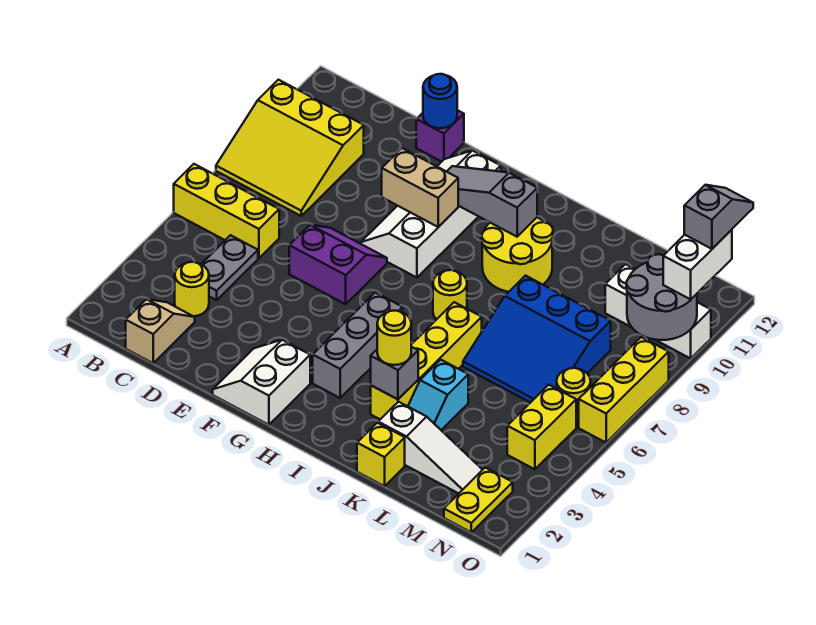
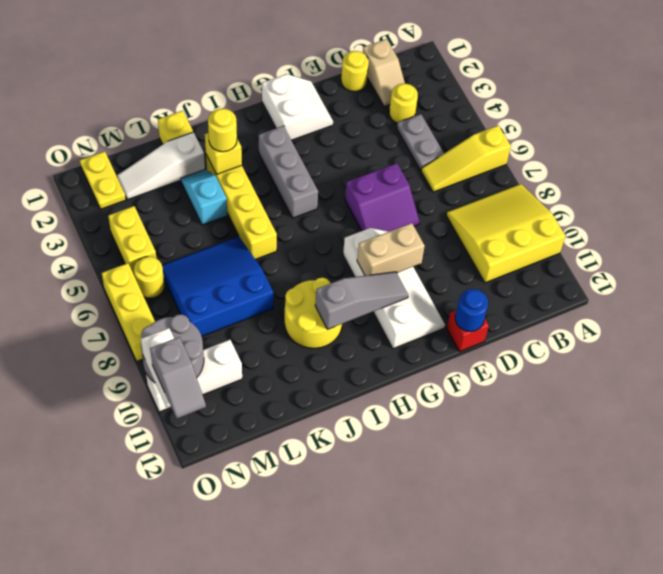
yellow 1x3 brick [174,164,279,258] -> yellow 1x3 slope [421,125,511,192]
purple 1x1 brick [416,110,464,162] -> red 1x1 brick [447,310,489,351]
yellow 1x1 round brick [433,270,467,320] -> yellow 1x1 round brick moved to [341,51,369,92]
grey 1x1 brick [371,347,418,399] -> yellow 1x1 brick [205,133,242,174]

